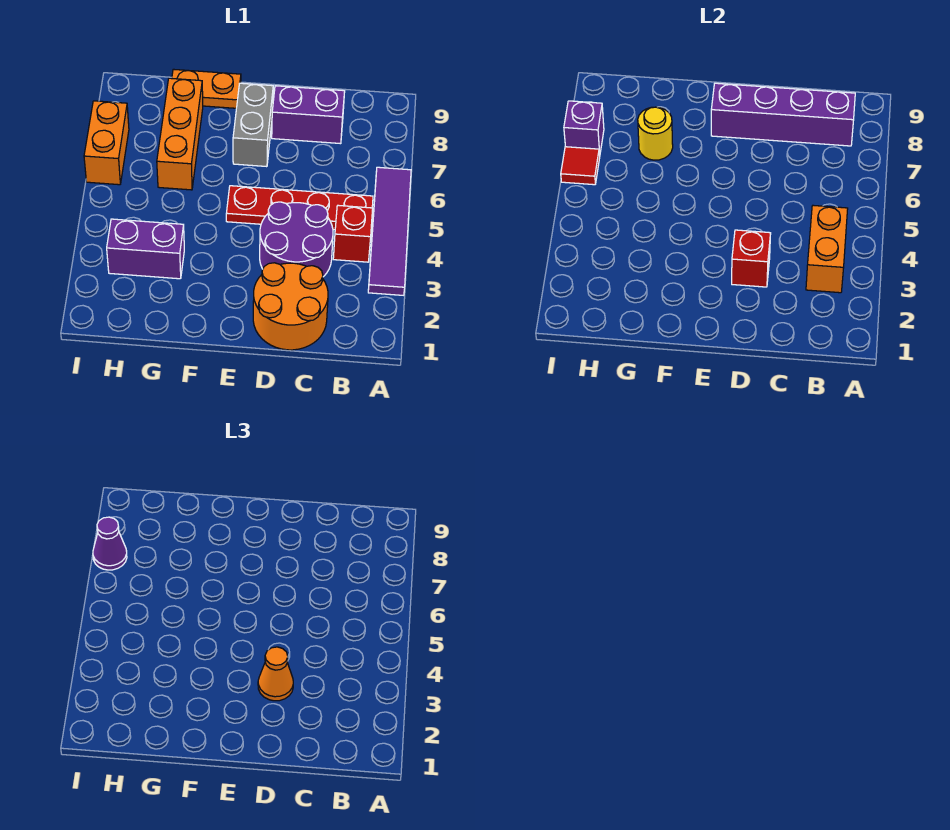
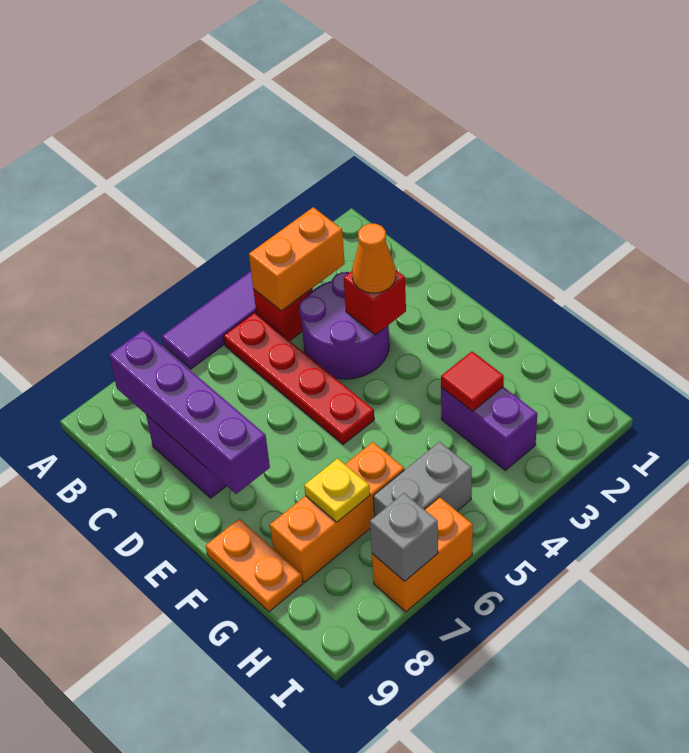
orange 2x2 round brick [253,263,328,350] -> none
grey 1x2 brick [233,83,273,167] -> grey 1x2 brick moved to [373,442,472,517]
yellow 1x1 round brick [638,107,673,160] -> yellow 1x1 plate [304,458,370,522]
red 1x1 tile [561,147,600,185] -> red 1x1 tile moved to [441,351,504,411]
purple 1x1 brick [564,101,604,155] -> grey 1x1 brick [370,493,438,581]
purple 1x1 cone [93,517,127,570] -> none

